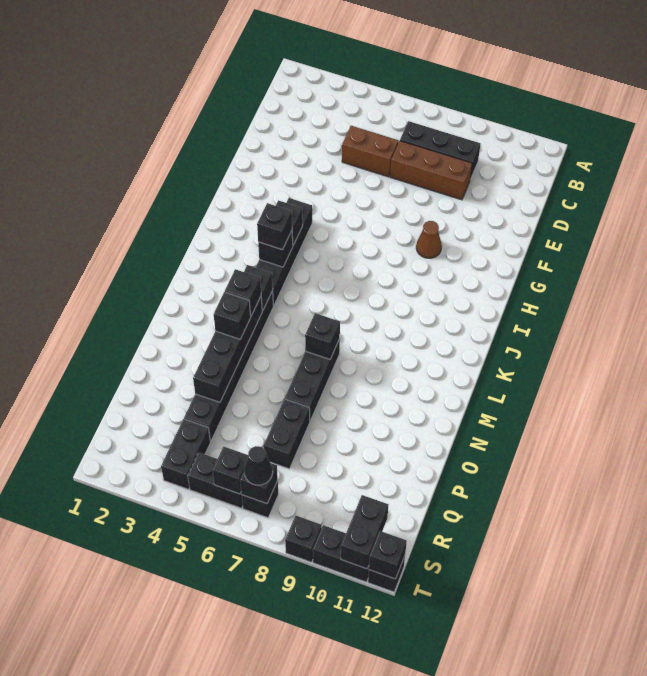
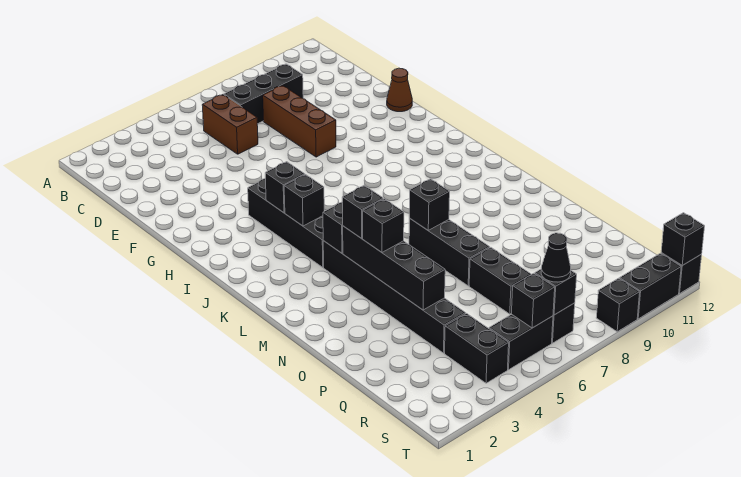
brown 1x2 brick [342,126,398,177] -> brown 1x2 brick turned to [202,95,258,154]
brown 1x3 brick [390,141,472,200] -> brown 1x3 brick turned to [263,85,336,157]
brown 1x1 cone [416,221,442,258] -> brown 1x1 cone moved to [387,68,412,112]
black 1x1 brick [257,203,292,250] -> none
black 1x2 brick [341,495,388,569] -> none

